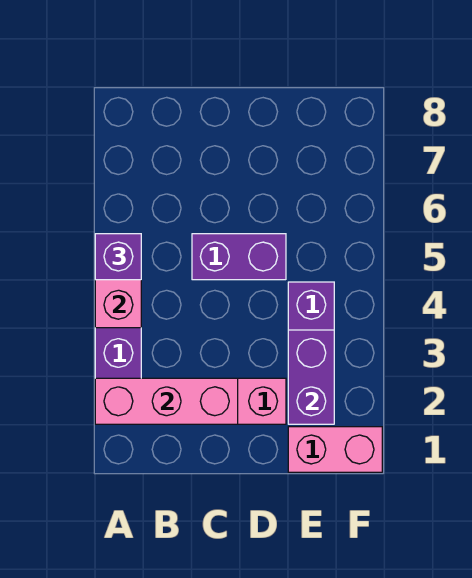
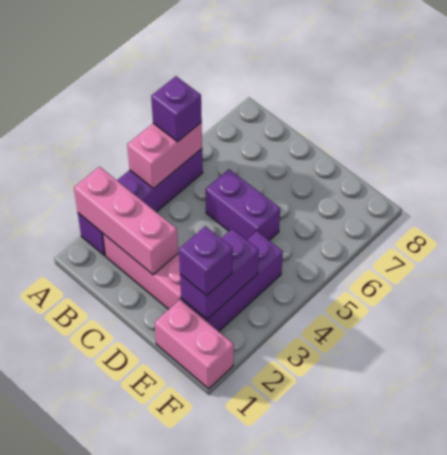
none -> purple 1x1 brick [179,226,233,296]

